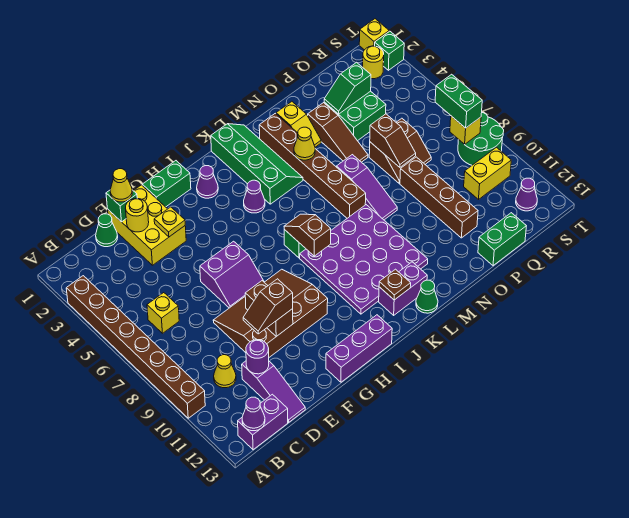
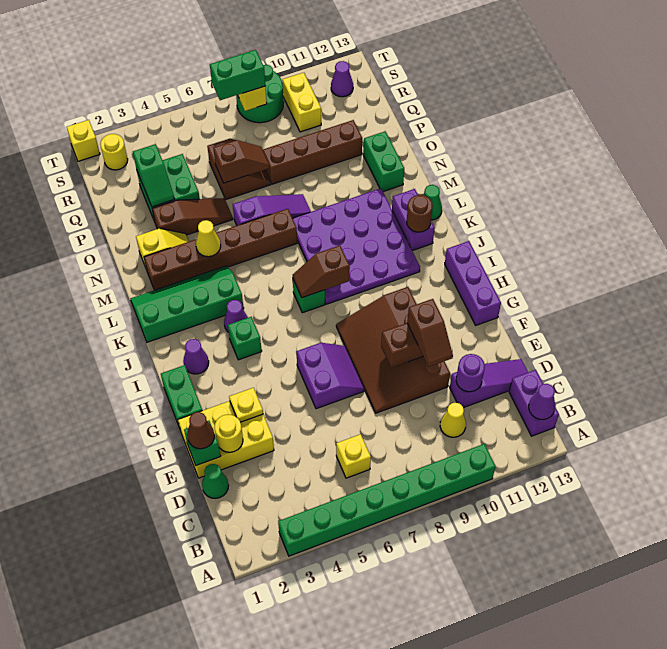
brown 1x8 brick [66,276,205,418] -> green 1x8 brick [278,444,496,556]
yellow 1x1 cone [110,169,132,202] -> brown 1x1 cone [187,412,215,449]
brown 1x1 plate [379,269,411,300] -> brown 1x1 round brick [407,195,433,232]
green 1x2 brick [478,213,526,266] -> green 1x2 brick moved to [363,131,404,192]
green 1x1 brick [375,31,404,70] -> green 1x1 brick moved to [228,317,262,360]

